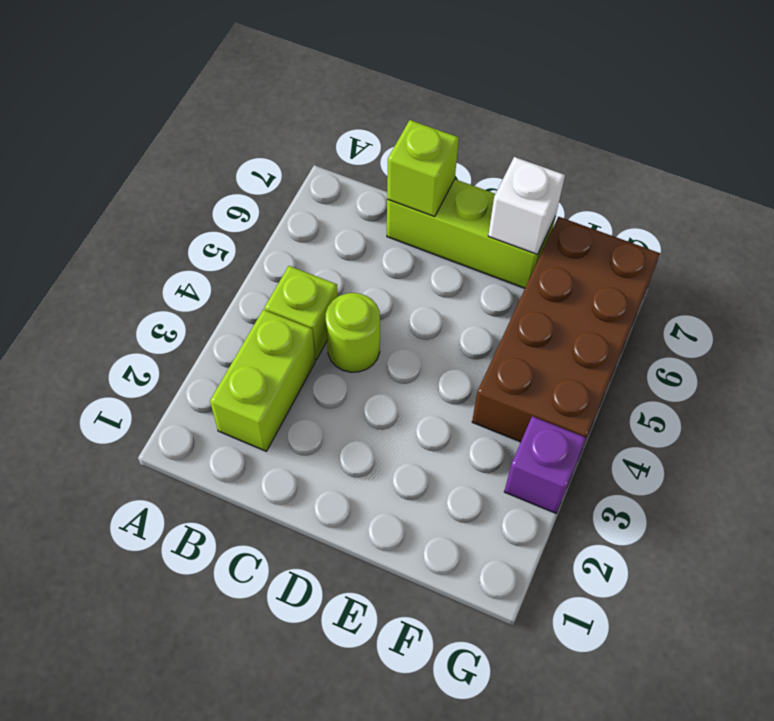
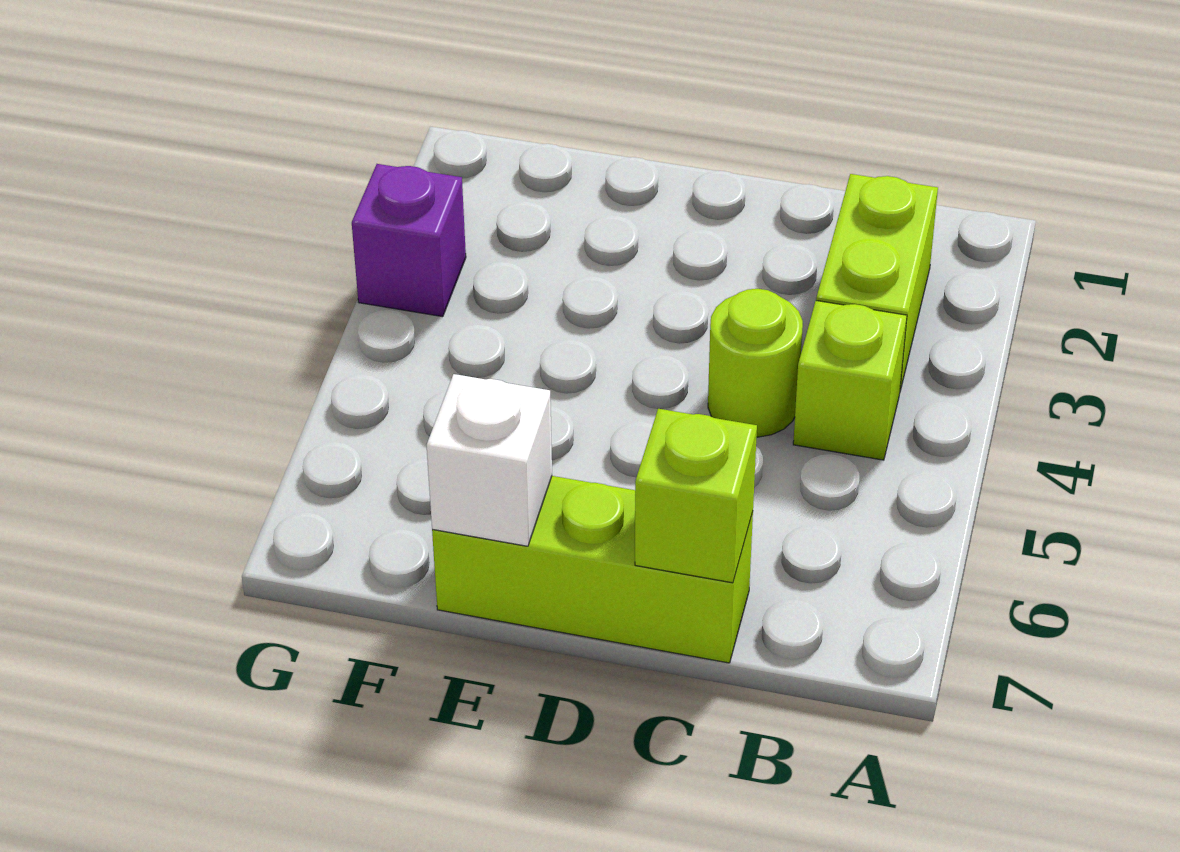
brown 2x4 brick [472,217,660,454] -> none

